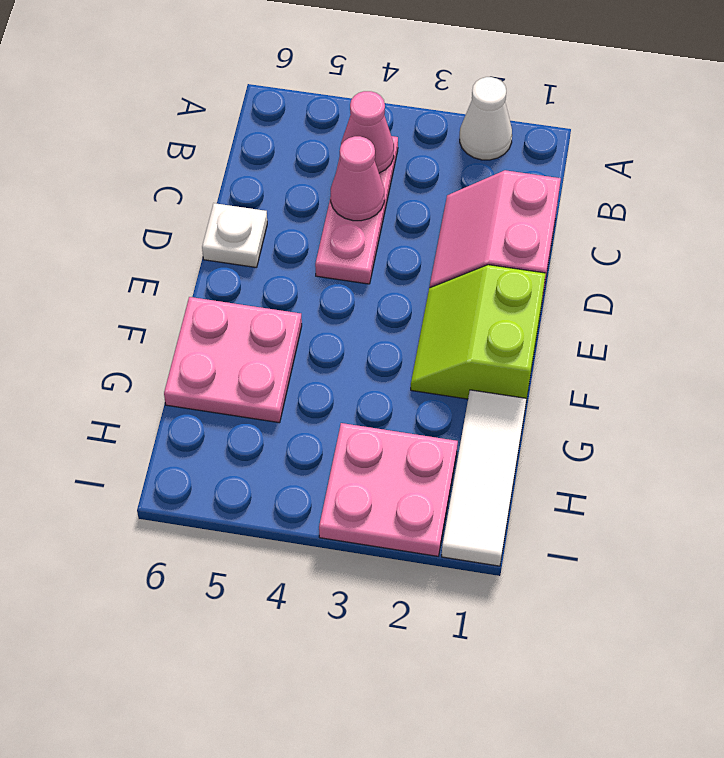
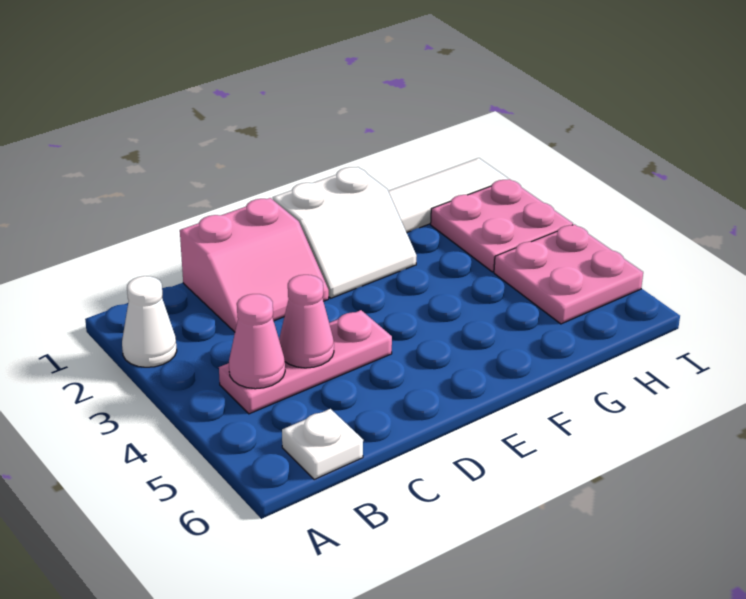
white 1x1 plate [202,203,267,268] -> white 1x1 plate moved to [282,409,363,479]
lime 2x2 slope [411,265,546,400] -> white 2x2 slope [273,167,417,298]
pink 2x2 plate [164,297,302,423] -> pink 2x2 plate moved to [494,224,643,324]

